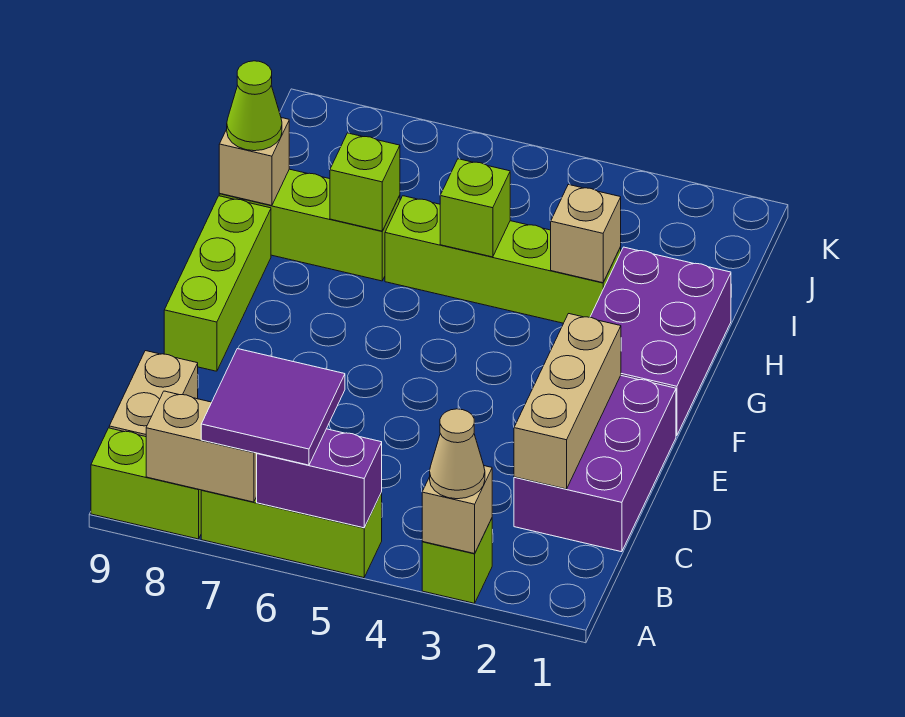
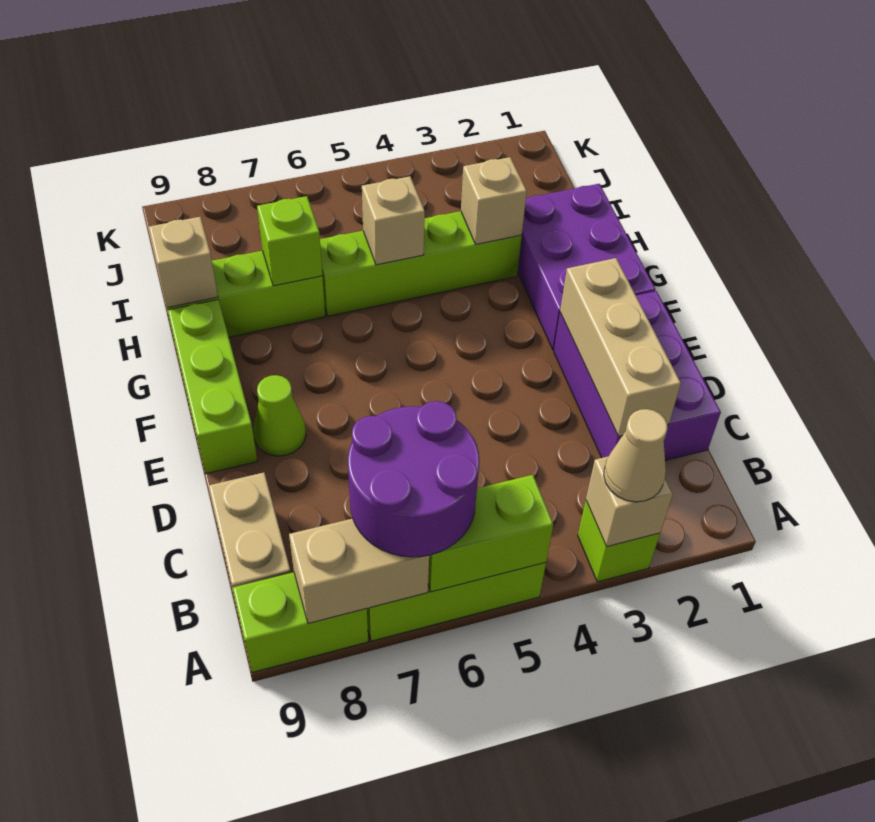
purple 1x2 brick [257,429,382,528] -> lime 1x2 brick [428,475,553,592]
purple 2x2 tile [201,349,345,465] -> purple 2x2 round brick [348,401,480,557]
lime 1x1 brick [440,159,510,257] -> tan 1x1 brick [362,176,425,265]
lime 1x1 cone [227,61,282,151] -> lime 1x1 cone moved to [253,375,306,456]

